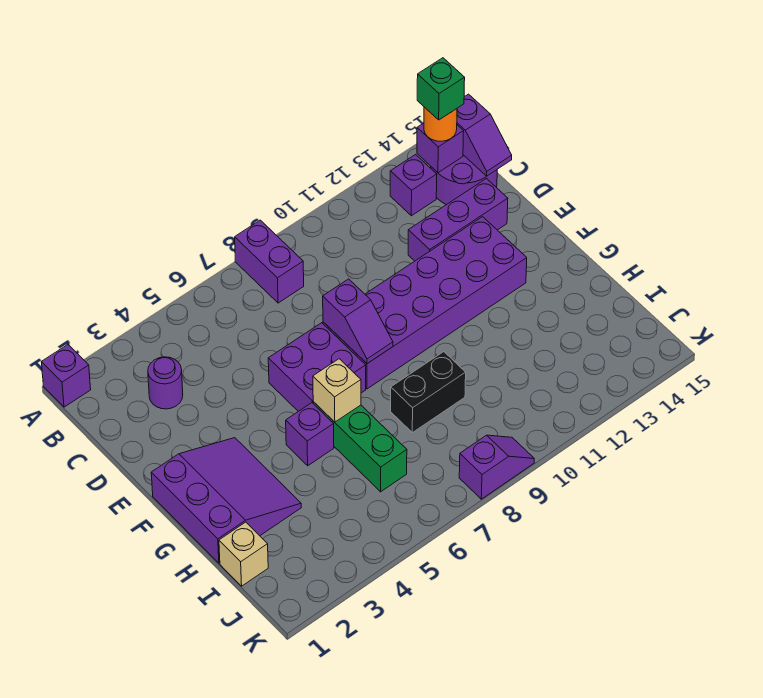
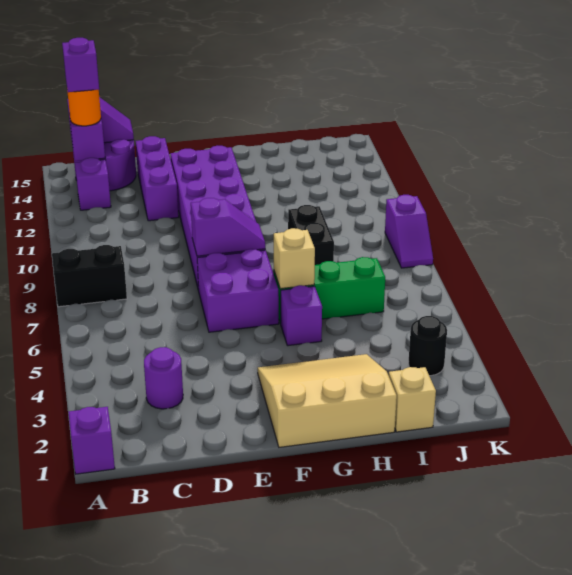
purple 1x2 brick [235,220,304,303] -> black 1x2 brick [52,245,127,307]
green 1x1 brick [417,58,465,120] -> purple 1x1 brick [62,38,99,92]
purple 3x3 slope [151,438,301,563] -> tan 3x3 slope [258,354,397,447]
none -> black 1x1 round brick [408,316,447,376]
purple 1x2 slope [459,435,534,499] -> purple 1x2 slope turned to [385,195,433,268]

